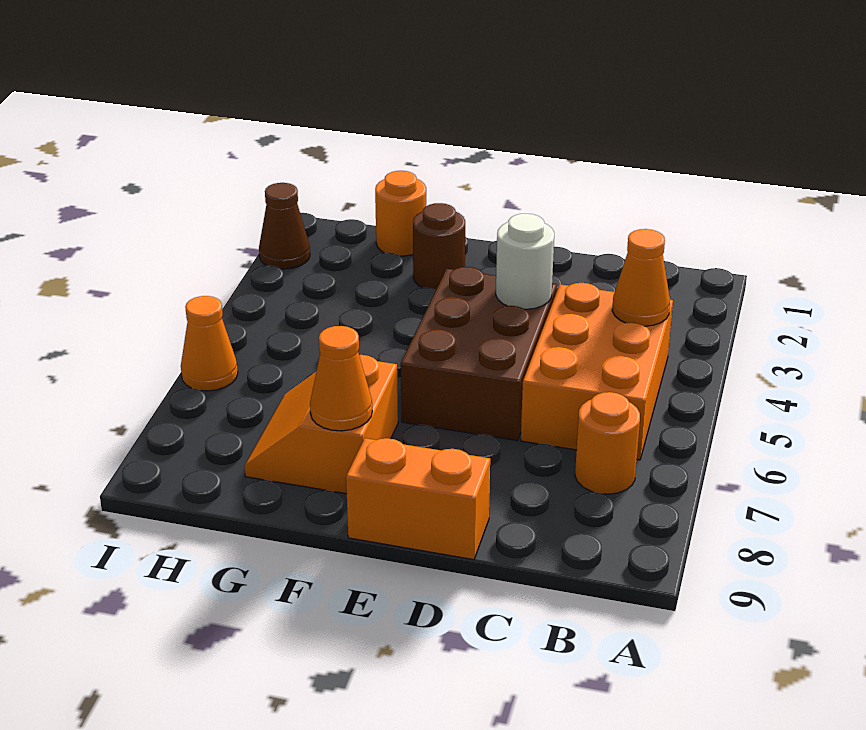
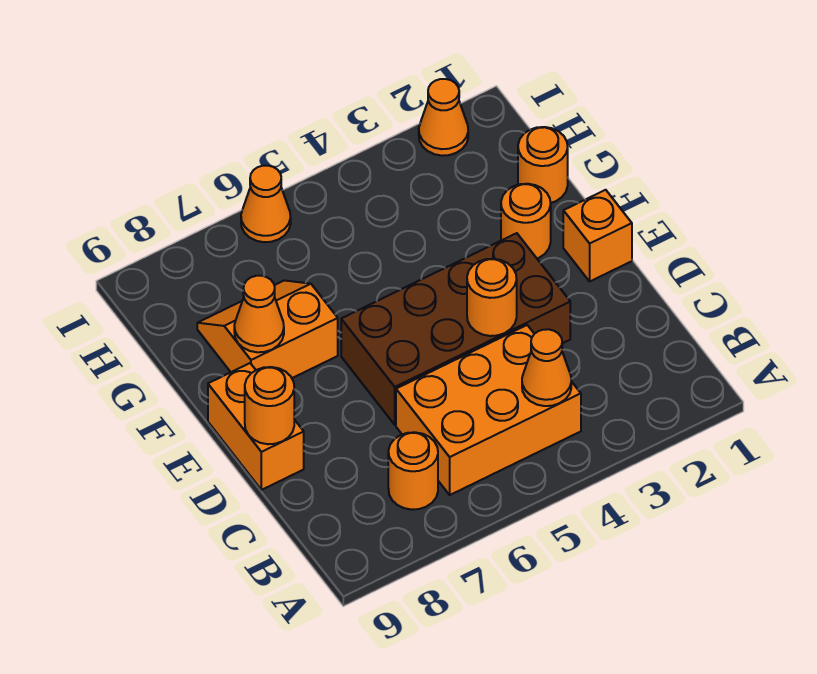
brown 2x3 brick [401,267,557,441] -> brown 2x4 brick [341,233,570,425]
white 1x1 round brick [496,214,554,309] -> orange 1x1 round brick [467,259,517,336]
none -> orange 1x1 round brick [245,367,294,444]
none -> orange 1x1 brick [563,190,632,281]
brown 1x1 round brick [413,203,465,290] -> orange 1x1 round brick [501,184,551,258]
brown 1x1 cone [259,183,310,269] -> orange 1x1 cone [419,79,468,156]

